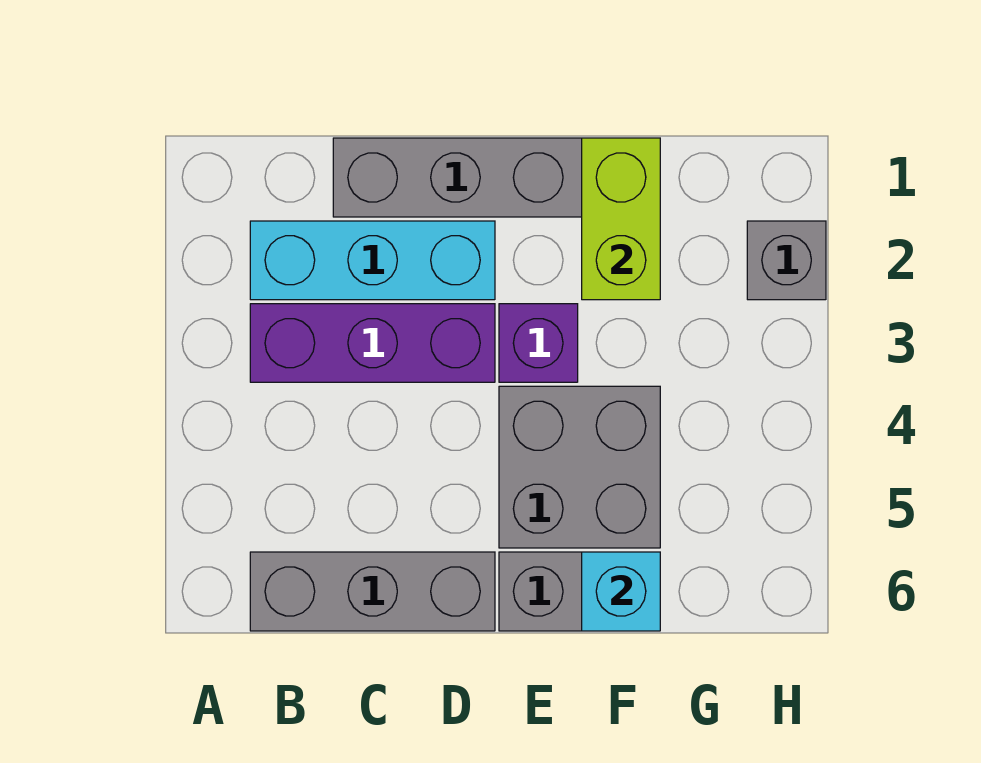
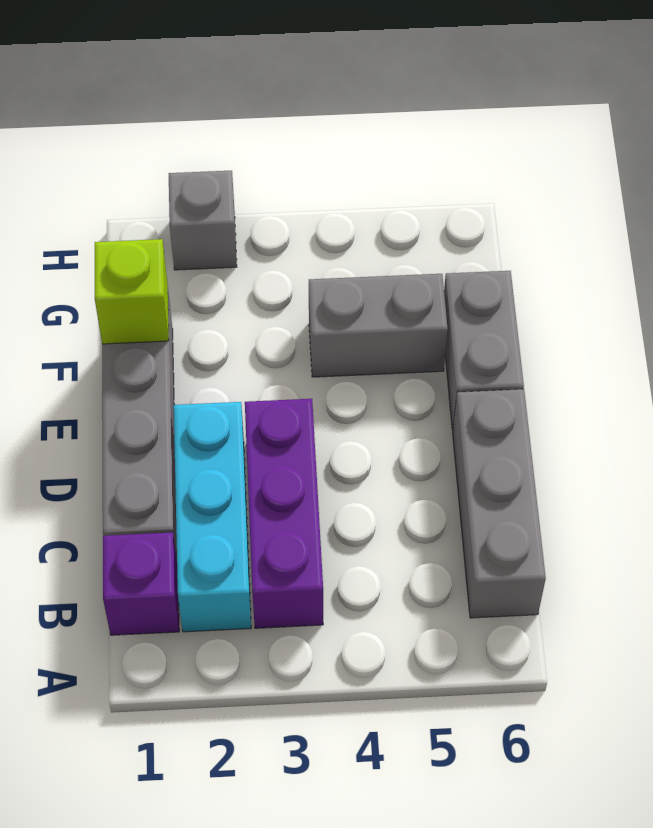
purple 1x1 brick [499,304,578,382] -> purple 1x1 brick moved to [103,532,179,635]
grey 2x2 brick [499,386,660,548] -> grey 1x2 brick [309,274,448,377]
lime 1x2 brick [582,138,660,300] -> lime 1x1 brick [95,239,169,344]
cyan 1x1 brick [582,552,660,631] -> none

